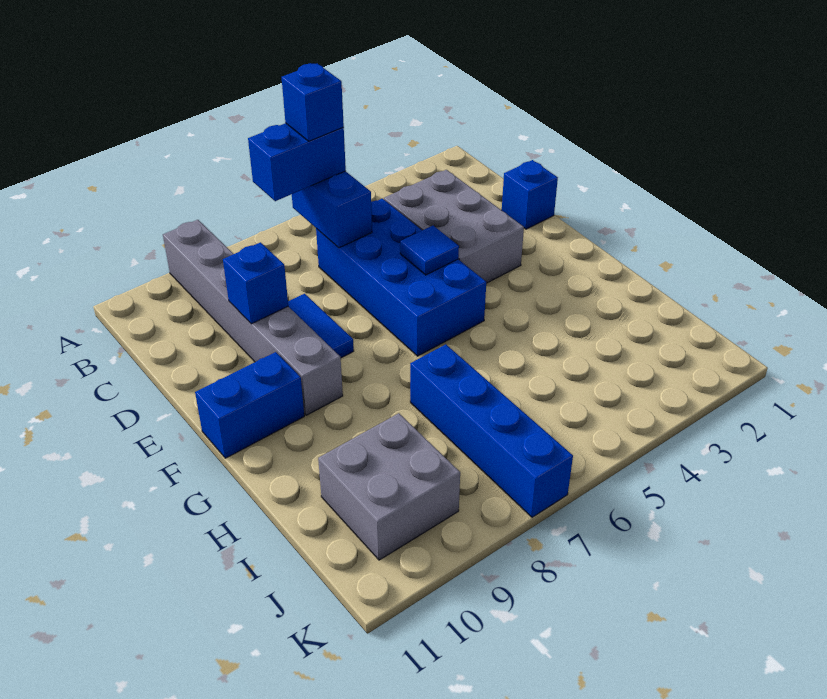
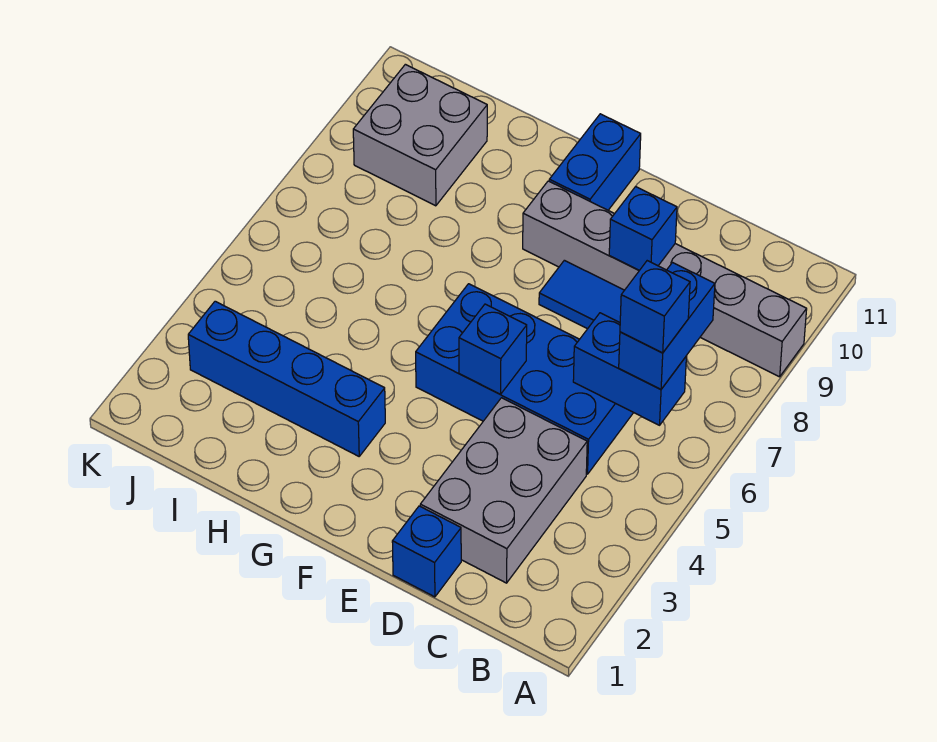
grey 2x3 brick [384,170,524,283] -> grey 2x3 brick turned to [420,398,587,583]
blue 1x1 tile [400,226,459,275] -> blue 1x1 brick [459,304,527,394]
blue 1x4 brick [410,344,573,517] -> blue 1x4 brick moved to [188,301,385,456]

